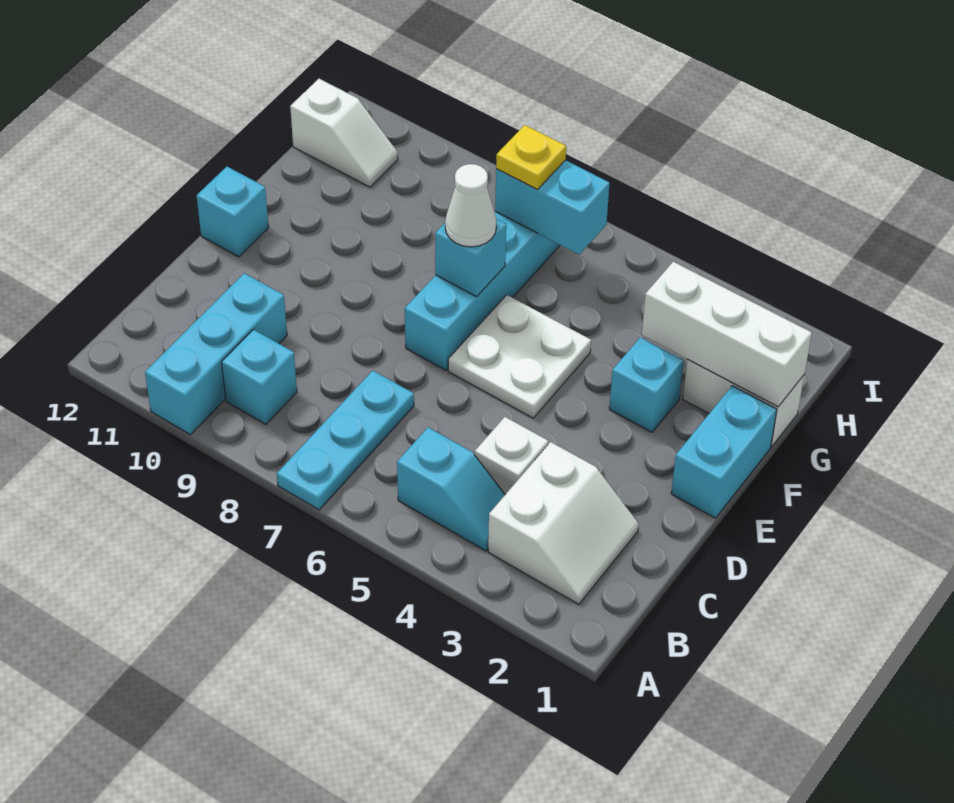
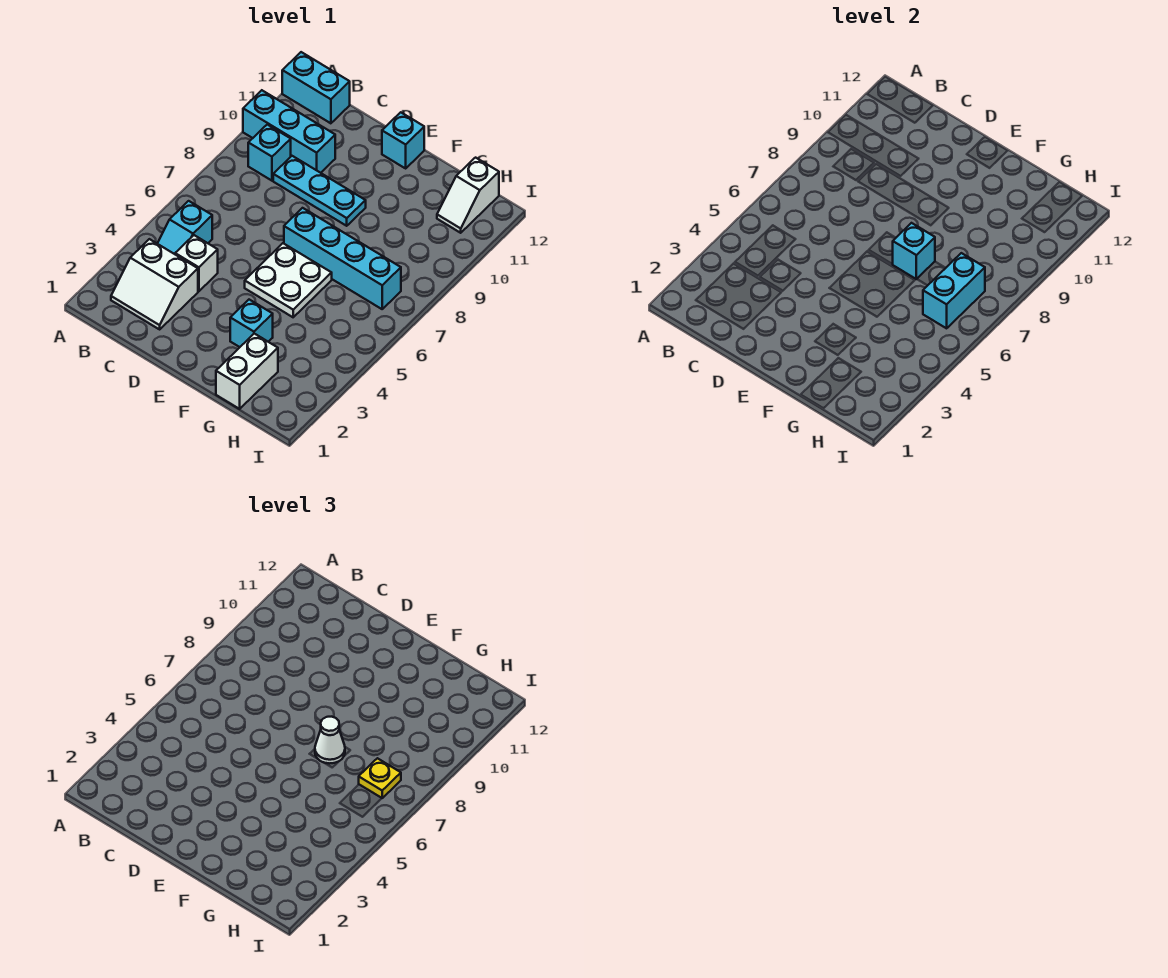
cyan 1x3 plate [277,371,414,510] -> cyan 1x3 plate moved to [273,156,366,226]
cyan 1x2 brick [671,386,777,518] -> cyan 1x2 brick moved to [282,52,350,123]
white 1x3 brick [642,262,812,407] -> none

